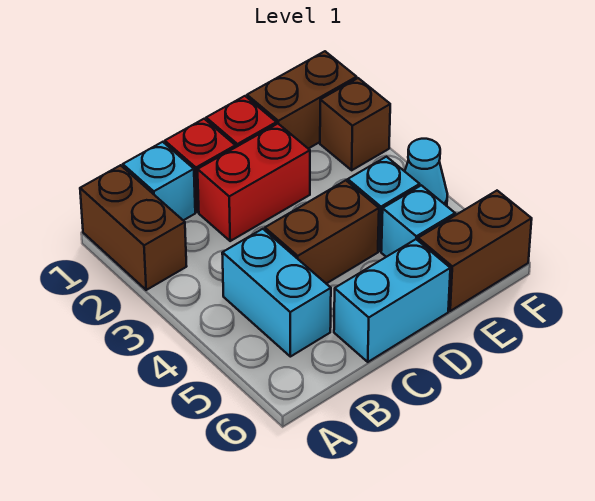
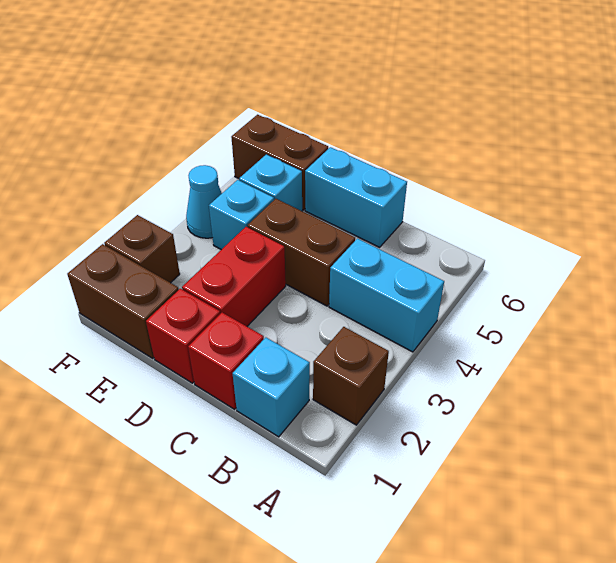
brown 1x2 brick [80,165,187,290] -> brown 1x1 brick [313,327,389,425]
cyan 1x2 brick [222,229,331,357] -> cyan 1x2 brick turned to [329,239,444,352]
red 1x2 brick [198,124,310,241] -> red 1x2 brick turned to [182,227,286,326]

